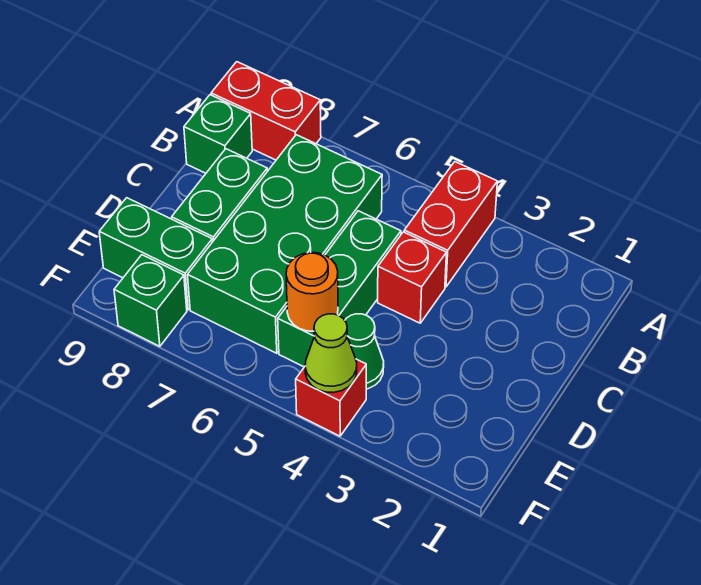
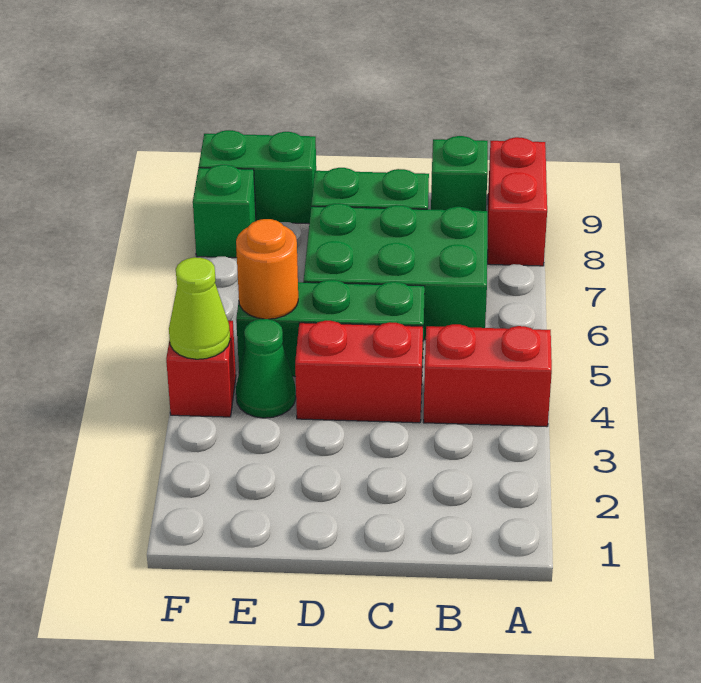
green 2x4 brick [188,135,382,353] -> green 2x3 brick [304,204,487,340]
red 1x1 brick [378,232,446,323] -> red 1x2 brick [295,321,423,423]
green 1x2 brick [99,198,212,310] -> green 1x2 brick turned to [199,130,316,224]

